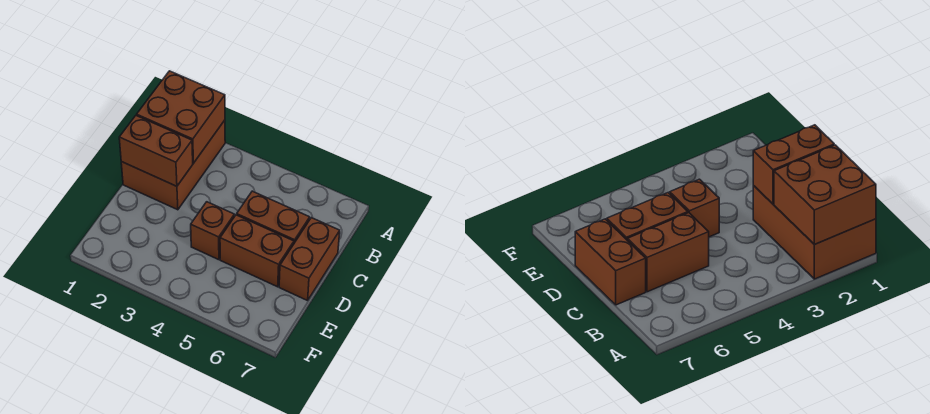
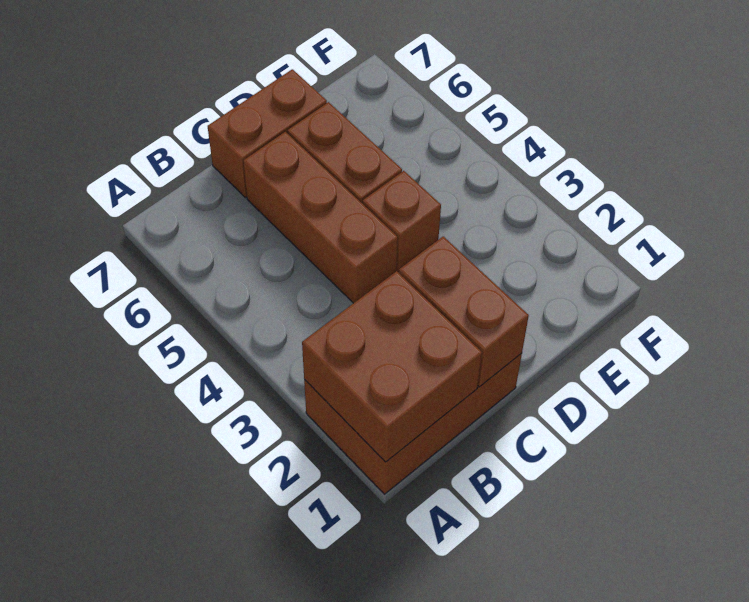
brown 1x2 brick [237,191,310,243] -> brown 1x3 brick [243,132,398,303]

